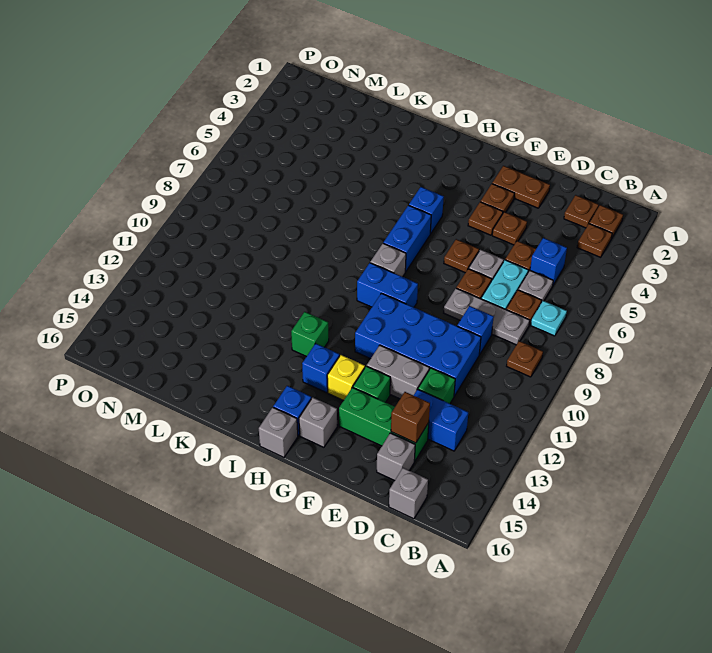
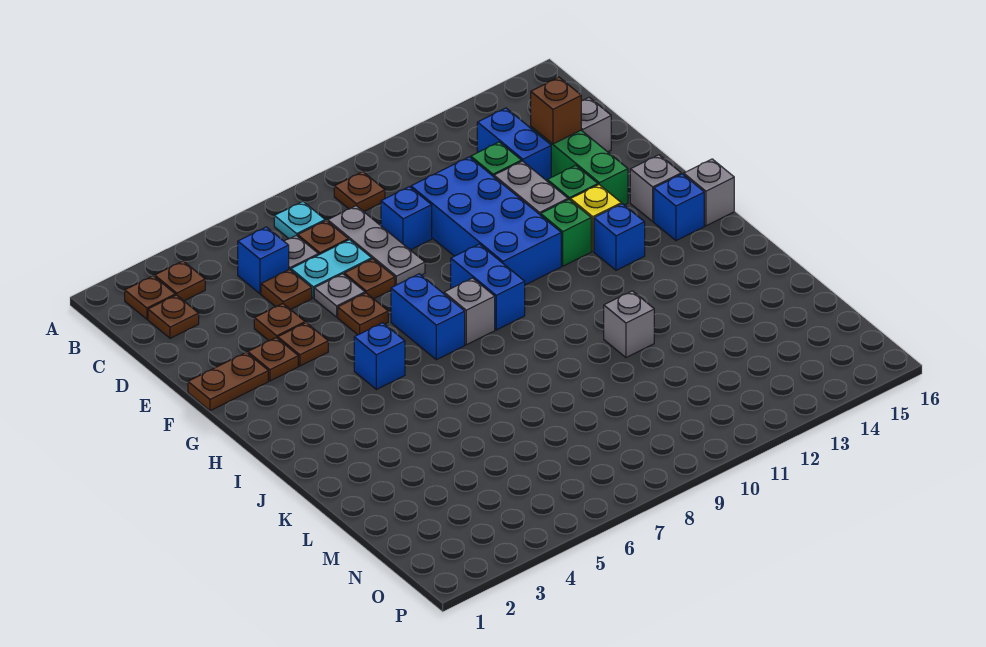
grey 1x1 brick [389,468,428,519] -> grey 1x1 brick moved to [604,291,654,358]
brown 1x2 plate [492,166,550,208] -> brown 1x2 plate turned to [188,352,268,411]
blue 1x2 brick [383,205,431,272] -> blue 1x2 brick turned to [391,274,465,360]
green 1x1 brick [291,312,329,357] -> green 1x1 brick moved to [541,200,591,266]

